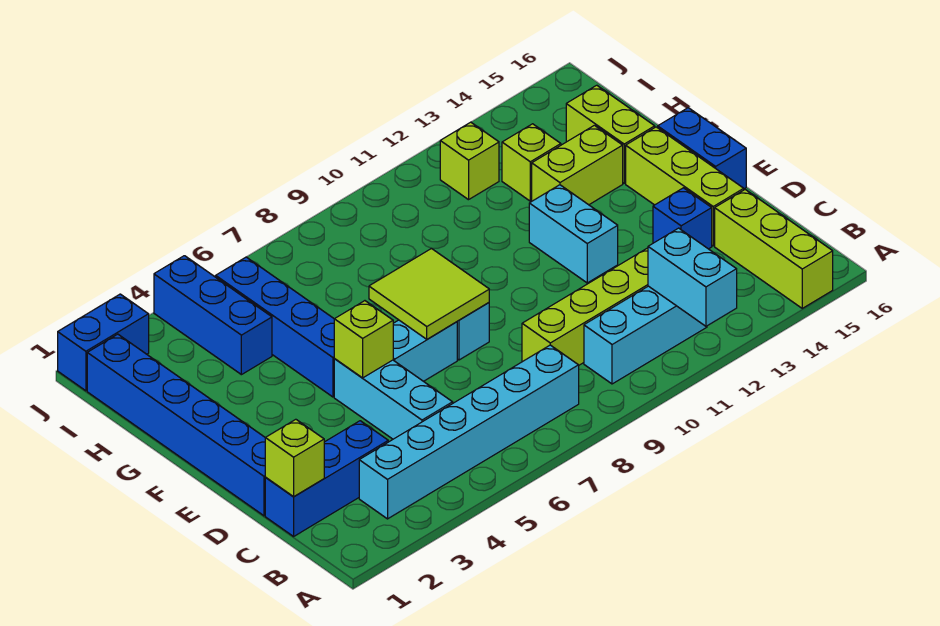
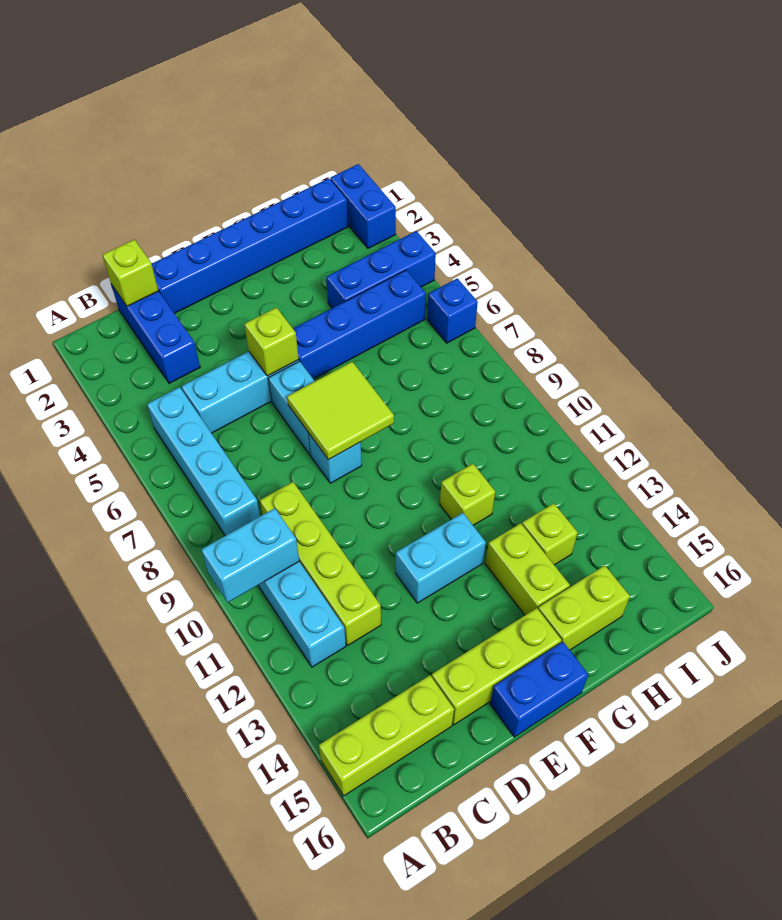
cyan 1x2 brick [648,228,737,326] -> cyan 1x2 brick moved to [201,508,299,602]
cyan 1x6 brick [359,345,579,519] -> cyan 1x4 brick [147,387,260,536]
blue 1x1 brick [653,188,712,249] -> blue 1x1 brick moved to [427,278,478,343]
lime 1x1 brick [440,122,499,200] -> lime 1x1 brick moved to [440,464,495,525]

